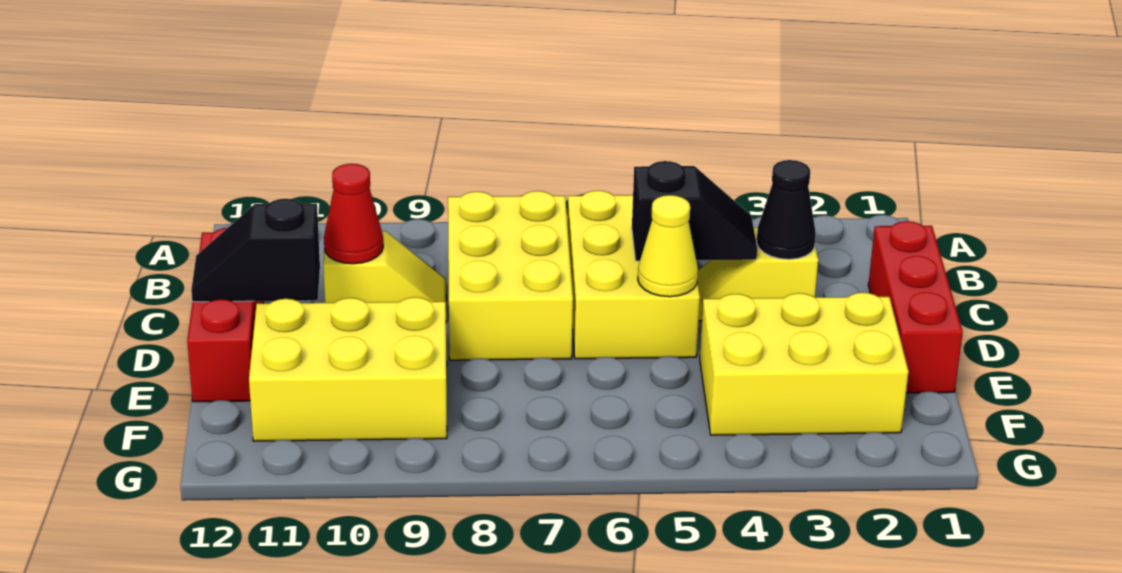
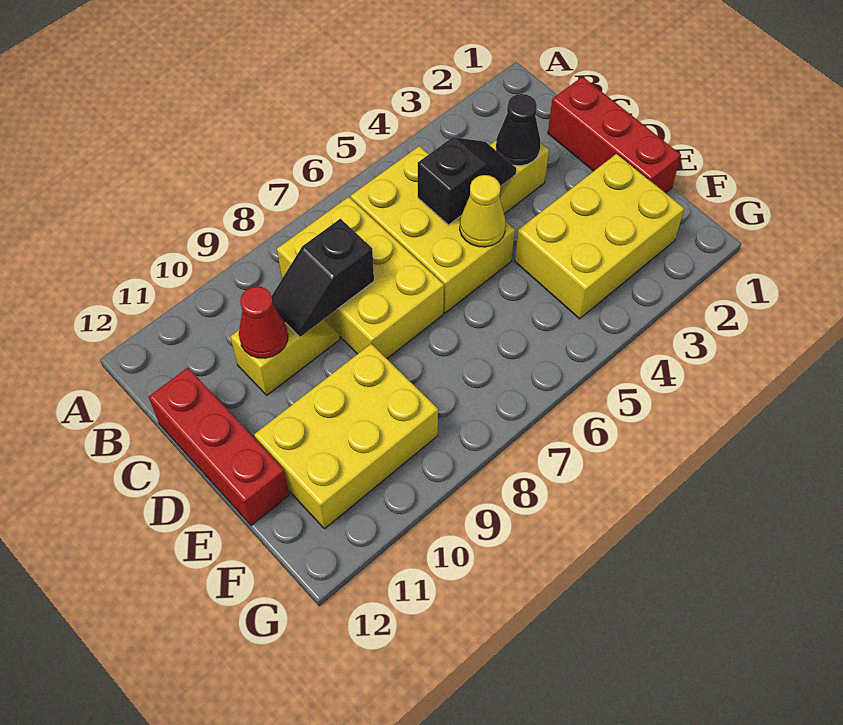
black 1x2 slope [191,199,320,302] -> black 1x2 slope moved to [272,219,374,337]

